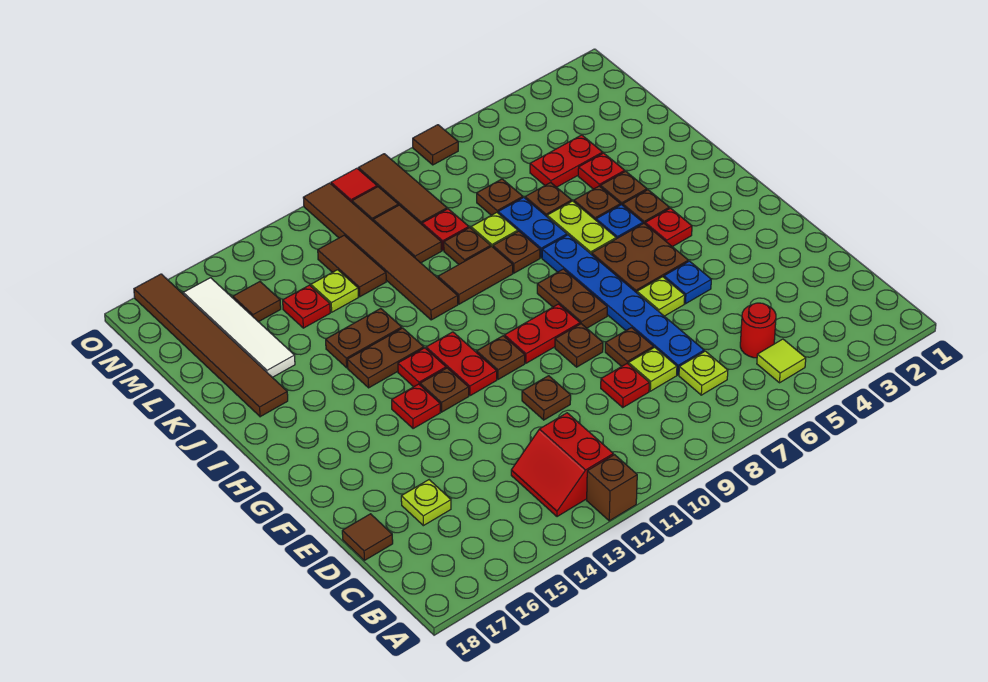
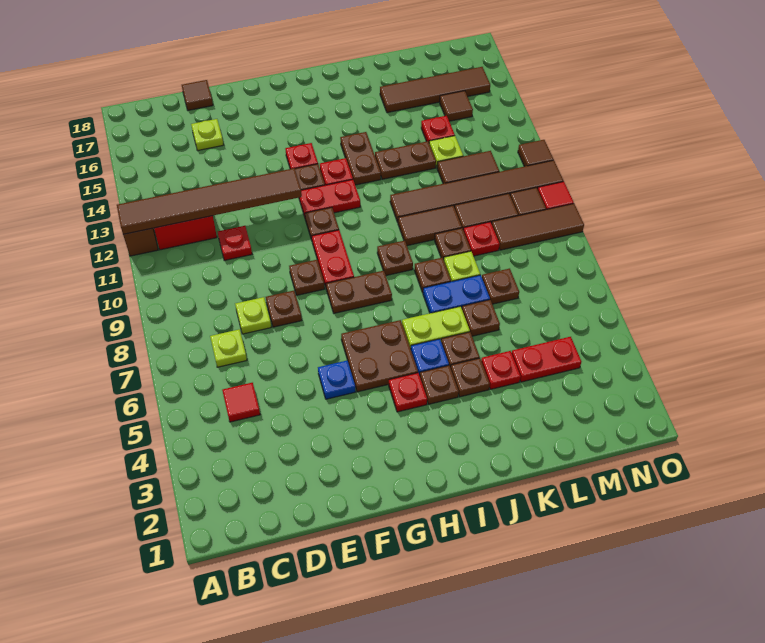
lime 1x1 tile [757,339,806,383] -> none
red 1x1 round brick [740,303,776,358] -> red 1x1 tile [222,383,260,422]
blue 1x6 plate [542,235,704,375] -> none
red 1x1 plate [601,364,649,407] -> red 1x1 plate moved to [218,226,252,261]
brown 1x1 plate [522,376,571,420] -> brown 1x1 plate moved to [377,241,413,276]
lime 1x1 plate [637,277,685,316] -> none
brown 1x2 tile [438,246,513,304] -> brown 1x2 tile turned to [398,206,462,246]
brown 1x2 plate [326,309,402,368] -> brown 1x2 plate turned to [375,141,436,179]
brown 1x6 tile [134,274,288,417] -> brown 1x6 tile moved to [117,168,302,234]
white 1x4 tile [183,278,295,377] -> brown 1x4 tile [380,67,490,113]
red 1x2 plate [530,135,603,187] -> red 1x2 plate turned to [512,337,581,382]
brown 1x1 tile [413,125,458,165] -> brown 1x1 tile moved to [518,140,554,167]

